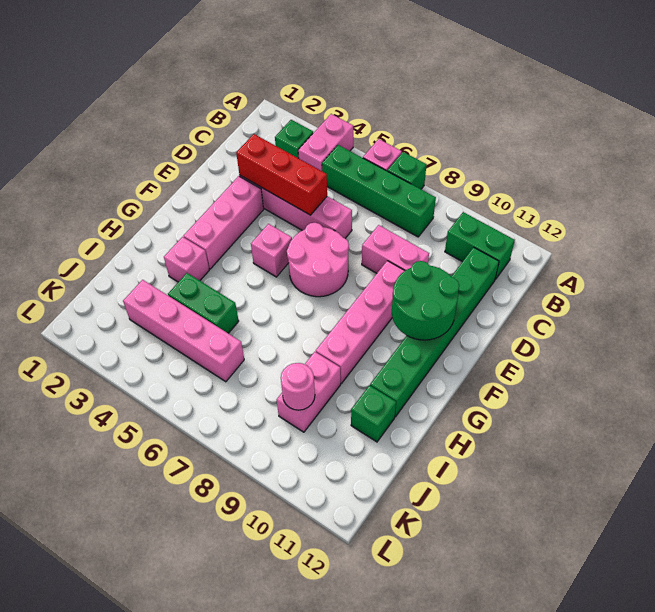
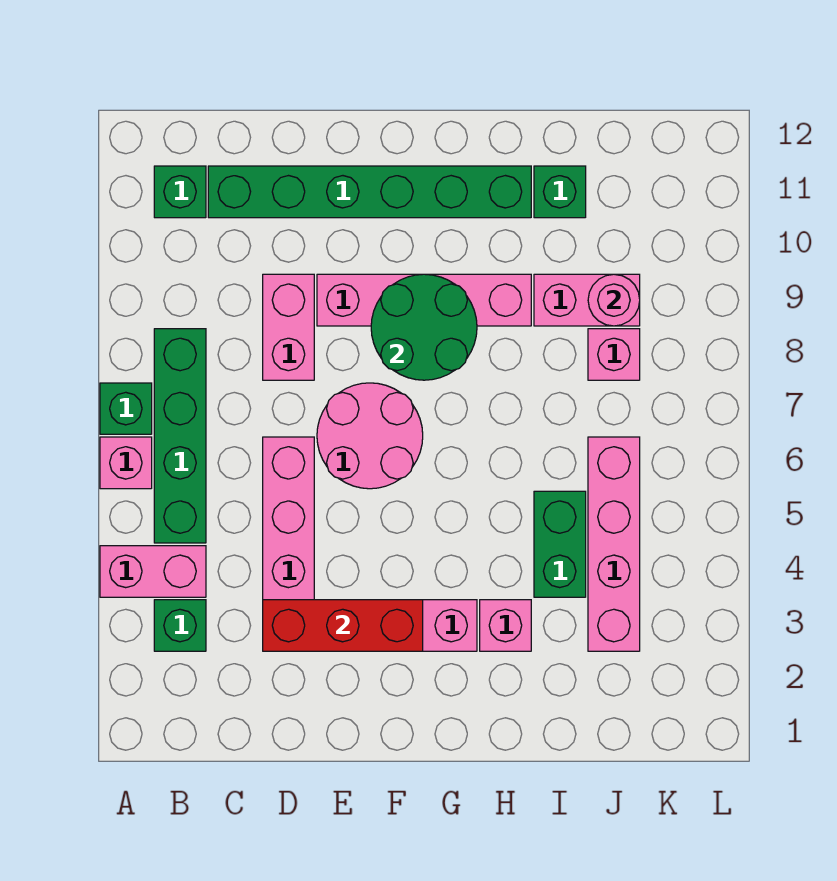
green 1x2 brick [445,212,515,280] -> green 1x1 brick [154,166,206,218]
red 1x3 brick [236,134,327,215] -> red 1x3 brick turned to [263,600,423,651]
green 2x2 round brick [392,261,459,340] -> green 2x2 round brick moved to [371,274,477,380]
pink 1x1 brick [251,224,292,277] -> pink 1x1 brick moved to [588,329,640,380]

